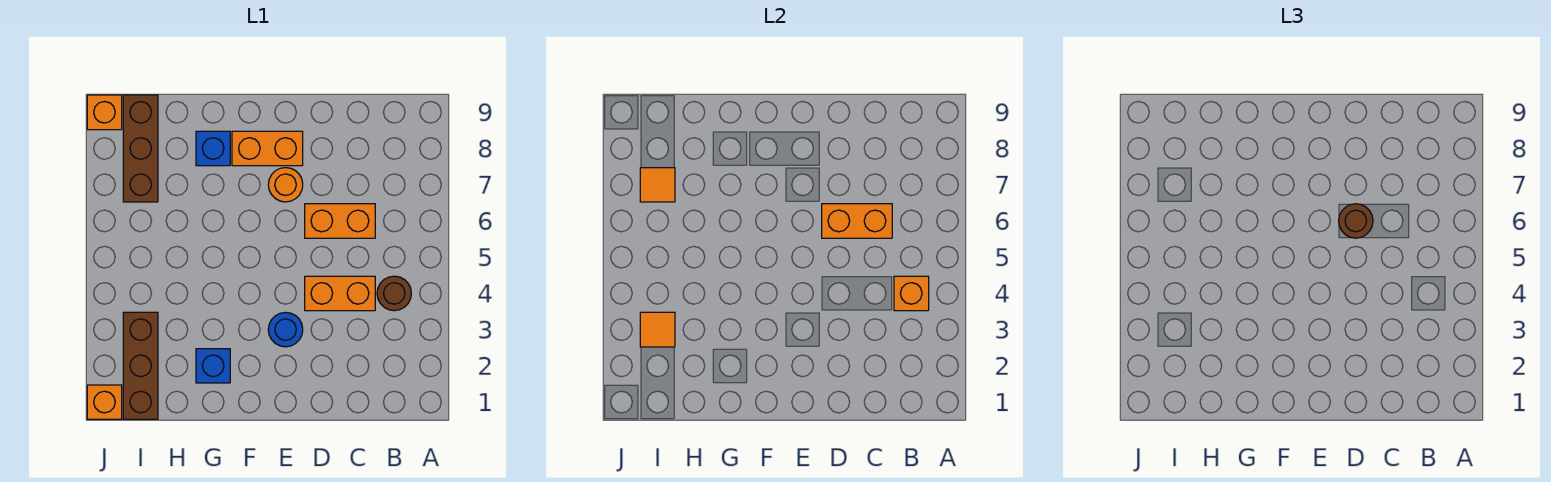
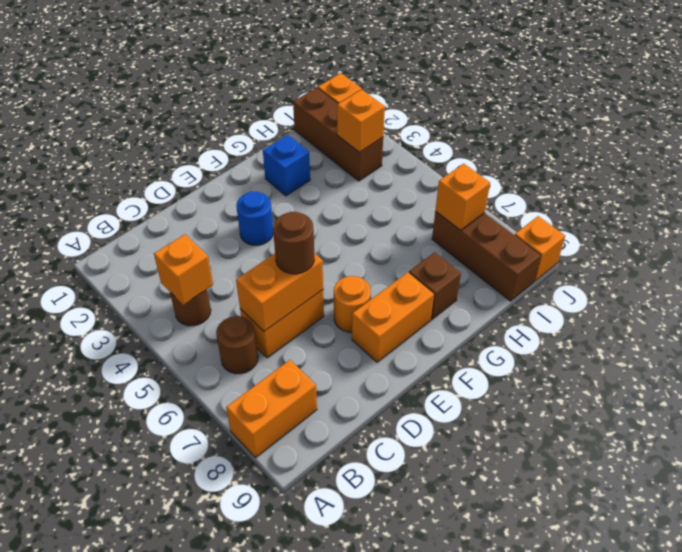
none -> brown 1x1 round brick [216,316,258,374]
orange 1x2 brick [305,276,375,311] -> orange 1x2 brick moved to [226,360,317,458]
blue 1x1 brick [196,131,230,166] -> brown 1x1 brick [409,252,461,320]
orange 1x1 tile [640,312,675,347] -> orange 1x1 brick [337,90,385,152]
orange 1x1 tile [640,168,675,202] -> orange 1x1 brick [435,164,490,230]

